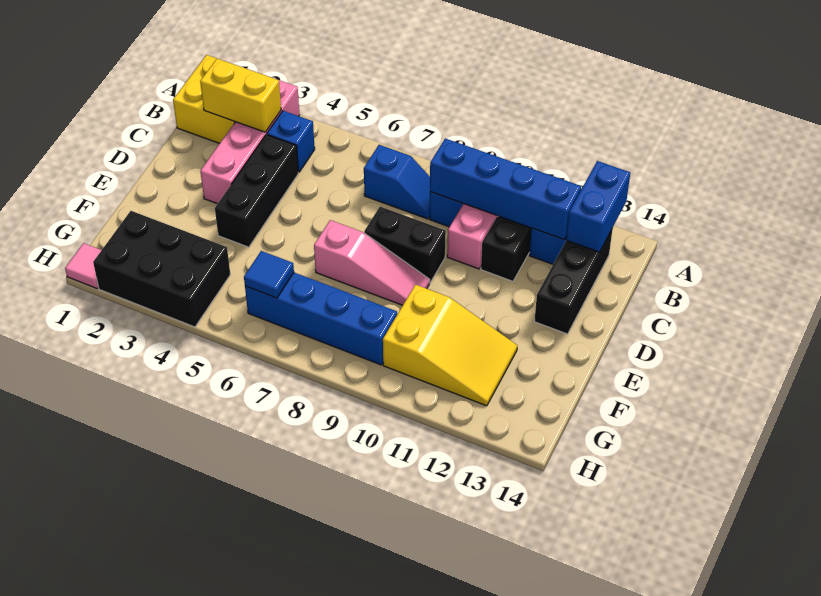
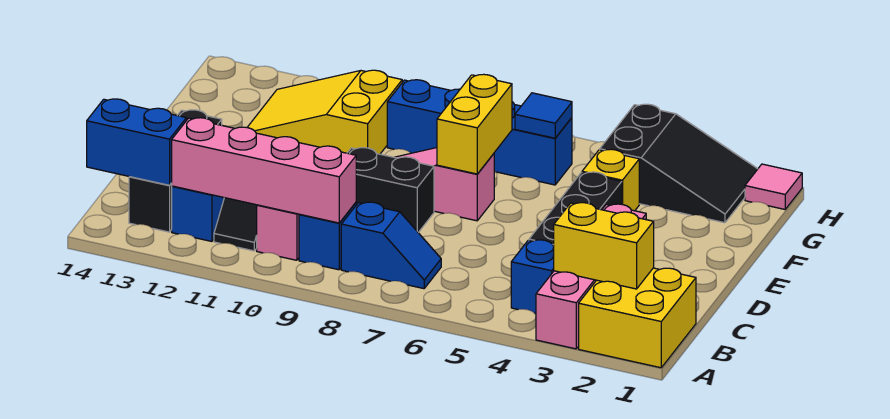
blue 1x2 brick [566,161,630,252] -> blue 1x2 brick turned to [87,99,186,185]
blue 1x2 slope [364,145,430,219] -> blue 1x2 slope turned to [341,202,441,289]
blue 1x4 brick [430,138,581,240] -> pink 1x4 brick [171,118,356,223]
none -> yellow 1x2 brick [437,74,512,174]
none -> yellow 1x1 brick [582,149,639,211]
black 2x3 brick [93,211,230,327] -> black 2x3 slope [600,104,757,223]

